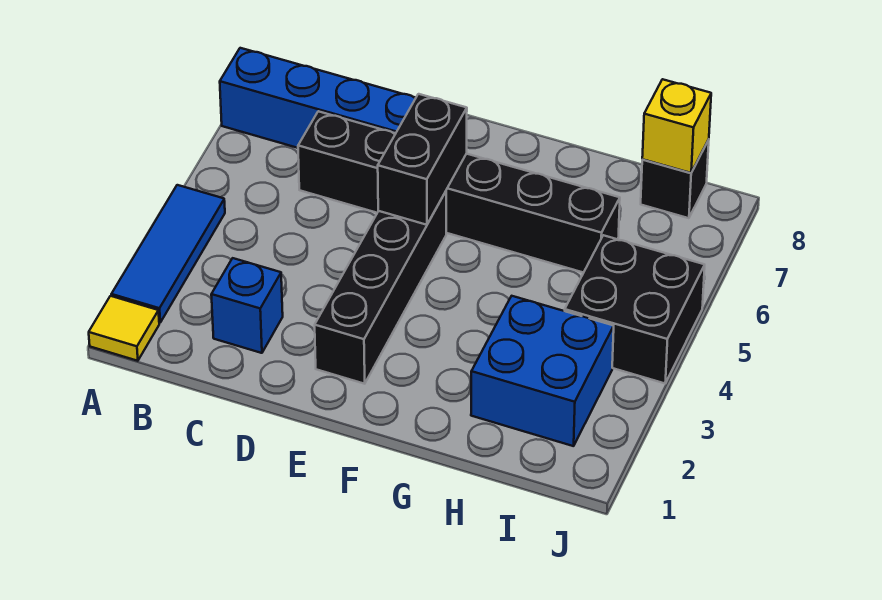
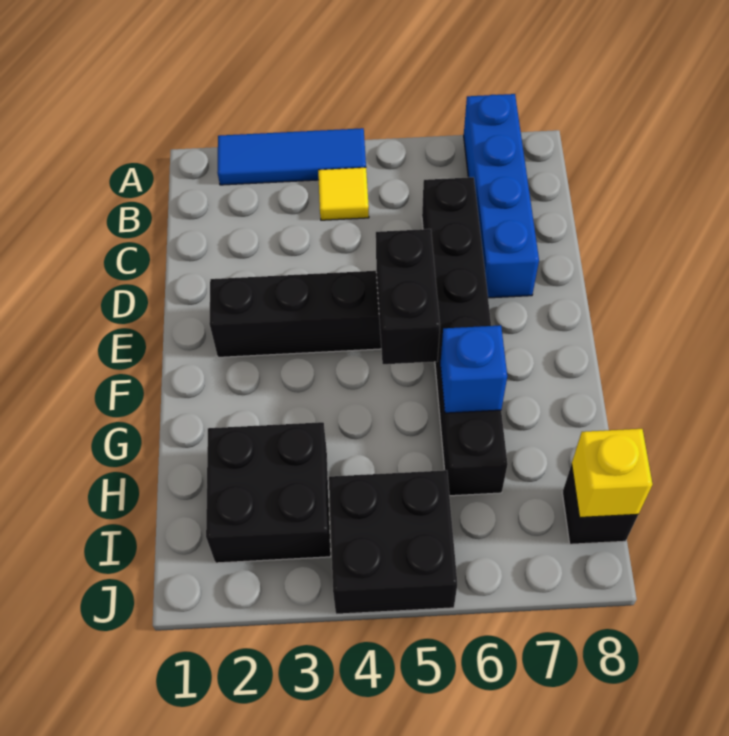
yellow 1x1 tile [89,296,159,361] -> yellow 1x1 tile moved to [318,167,369,220]
blue 1x1 brick [211,258,283,353] -> blue 1x1 brick moved to [441,325,507,413]
black 1x2 brick [378,94,467,225] -> black 1x2 brick turned to [376,229,440,364]
blue 2x2 brick [471,296,614,446] -> black 2x2 brick [206,422,331,563]

